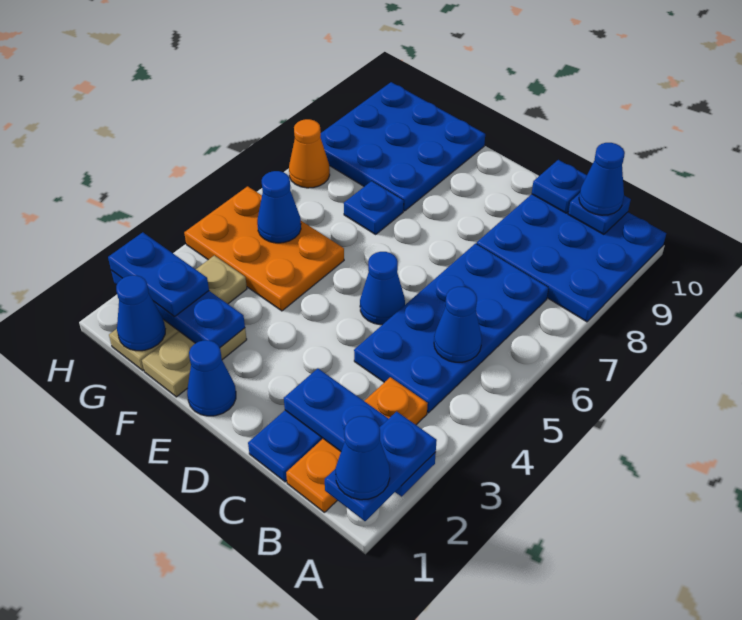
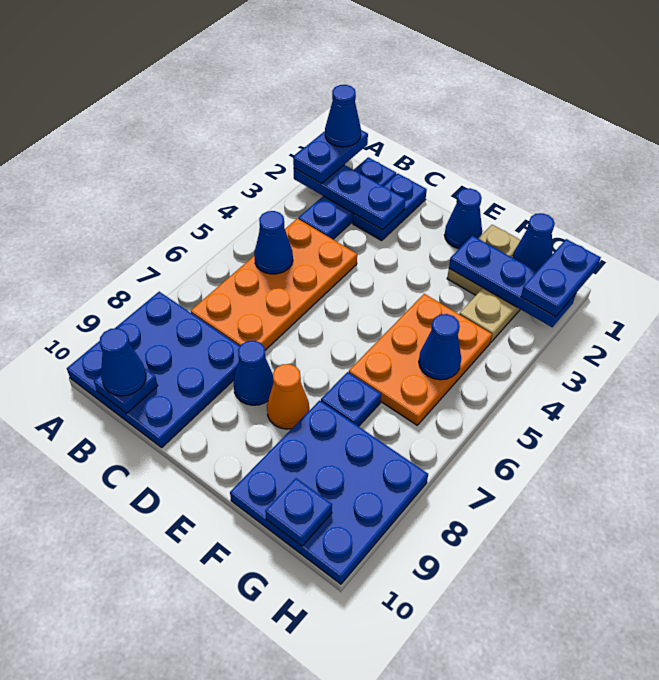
orange 1x3 plate [286,377,428,512] -> blue 1x3 plate [299,157,396,239]
blue 2x4 plate [354,243,549,413] -> orange 2x4 plate [191,219,357,350]
blue 1x1 plate [532,160,587,213] -> blue 1x1 plate moved to [265,478,332,546]
blue 1x1 cone [360,252,405,325] -> blue 1x1 cone moved to [234,341,274,405]
orange 2x3 plate [184,186,344,311] -> orange 2x3 plate turned to [349,294,492,425]
blue 1x2 plate [108,232,209,317] -> blue 1x2 plate turned to [521,239,601,317]
orange 1x1 cone [289,119,330,188] -> orange 1x1 cone moved to [267,364,309,429]

